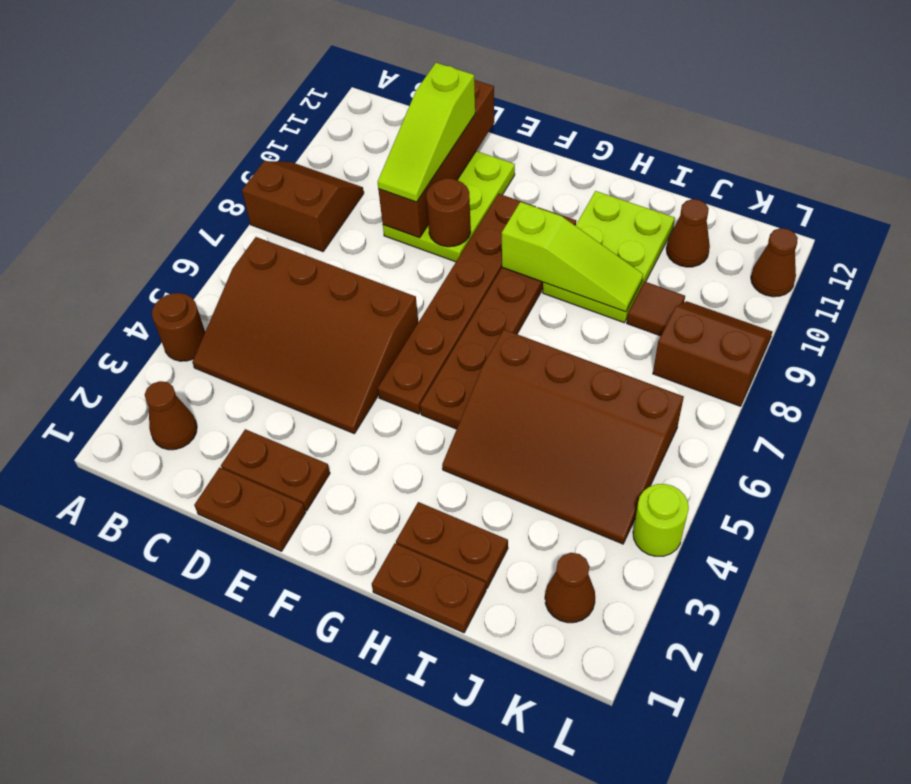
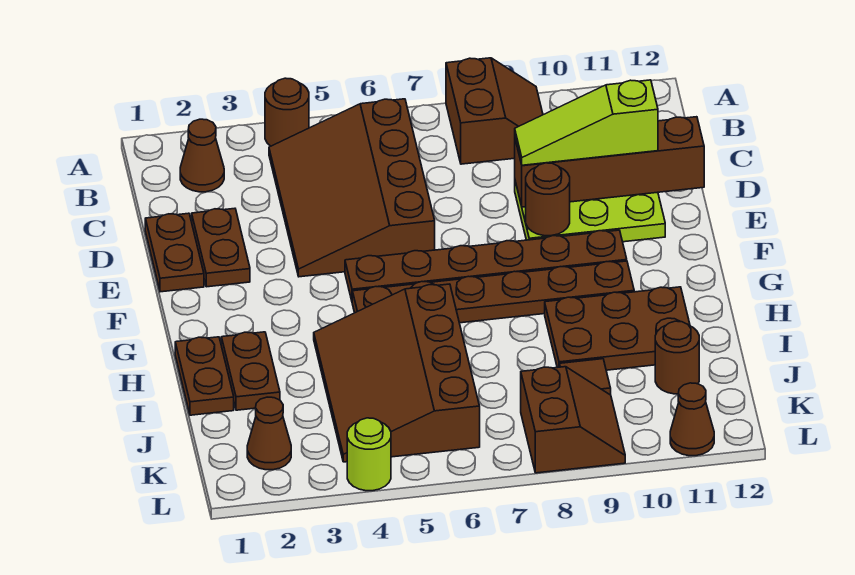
lime 1x3 slope [502,202,643,312] -> none
lime 2x3 plate [543,191,675,323] -> brown 2x3 plate [545,287,690,370]
brown 1x1 cone [666,199,710,267] -> brown 1x1 round brick [655,321,699,394]

